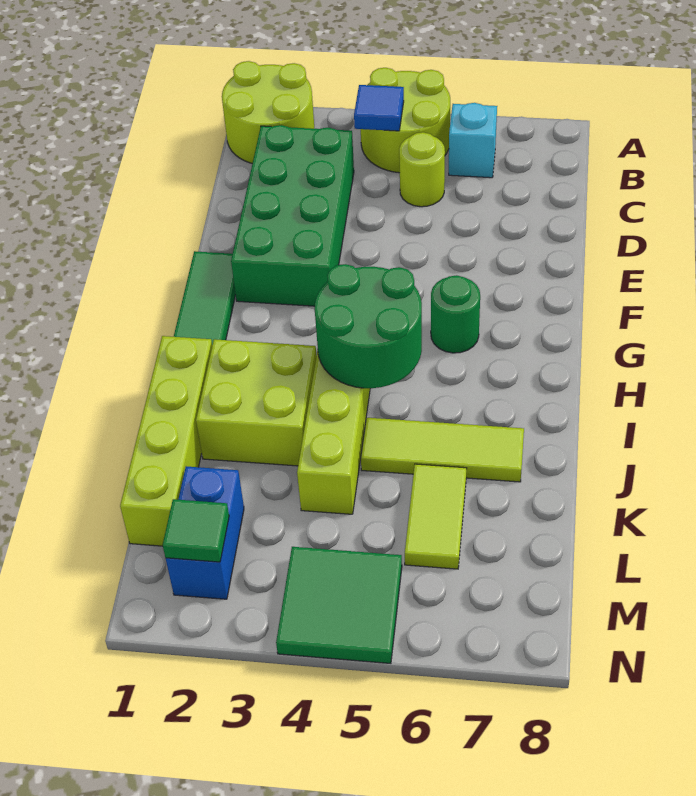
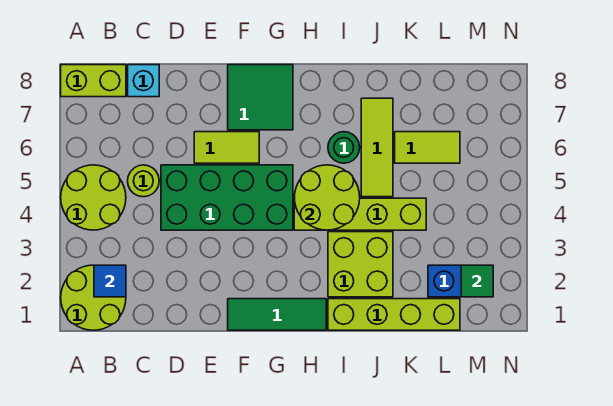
none -> lime 1x2 brick [61,65,126,97]
blue 1x1 tile [354,85,404,131] -> blue 1x1 tile moved to [94,265,126,297]
cyan 1x1 brick [449,103,497,178] -> cyan 1x1 brick moved to [128,65,159,97]
green 2x4 brick [231,125,354,306] -> green 2x4 brick moved to [161,165,293,230]
none -> lime 1x2 tile [194,132,259,163]
green 1x1 round brick [431,275,480,353] -> green 1x1 round brick moved to [328,132,360,163]
green 2x2 round brick [315,264,422,388] -> lime 2x2 round brick [295,165,360,230]
green 2x2 tile [276,547,402,663] -> green 2x2 tile moved to [228,65,293,130]

